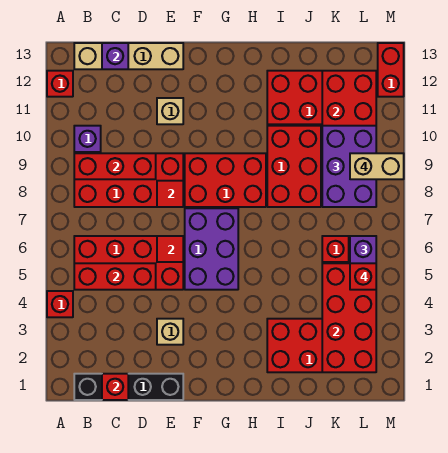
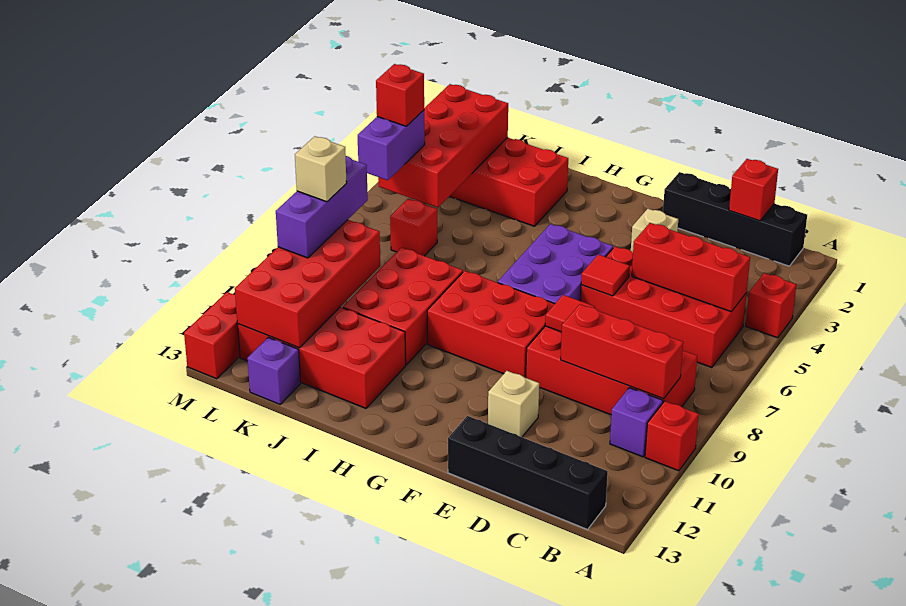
red 1x1 brick [47,71,73,97] -> red 1x1 brick moved to [645,401,699,471]
tan 1x4 brick [74,43,183,69] -> black 1x4 brick [448,416,608,529]
purple 1x1 brick [102,43,128,69] -> purple 1x1 brick moved to [247,337,301,404]
purple 2x3 brick [322,126,376,207] -> purple 1x3 brick [276,156,368,258]
tan 1x2 brick [350,153,404,179] -> tan 1x1 brick [295,136,347,202]

